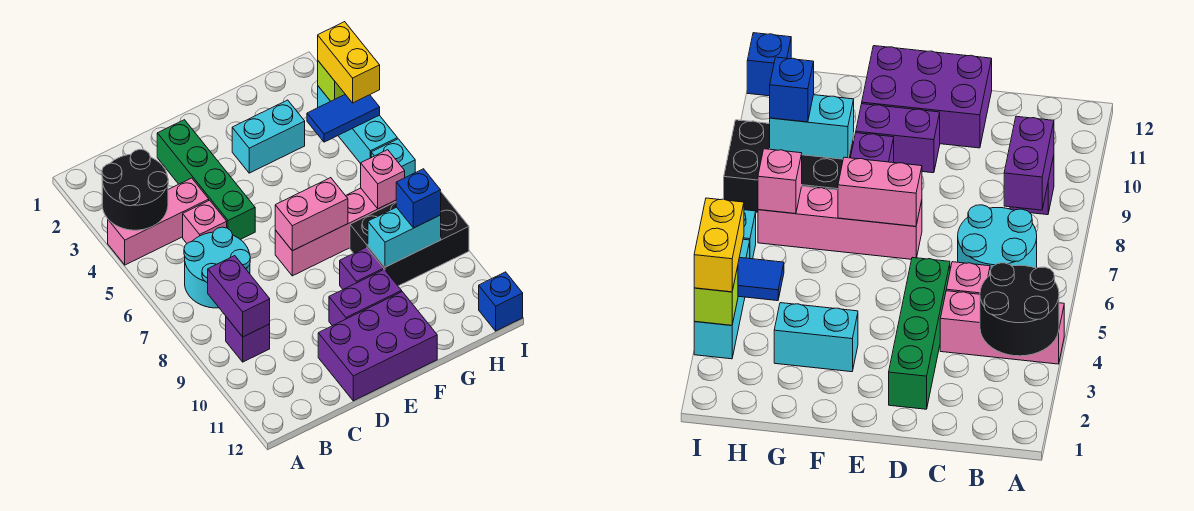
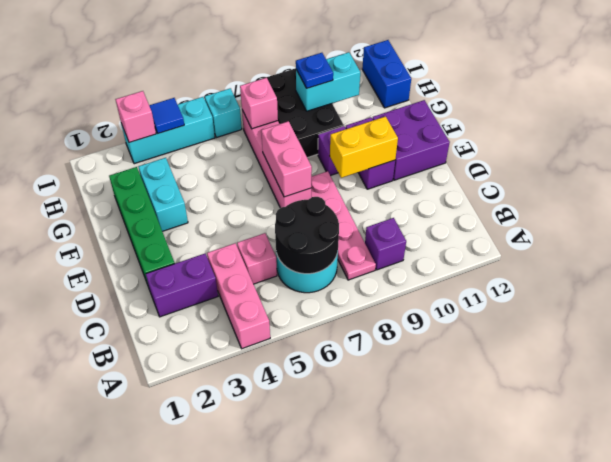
black 2x2 round brick [102,149,168,230] -> black 2x2 round brick moved to [275,197,339,274]
none -> pink 1x4 plate [311,171,376,280]
purple 1x2 brick [208,256,270,337] -> purple 1x2 brick moved to [146,254,218,317]
green 1x4 brick [157,120,255,240] -> green 1x4 brick turned to [109,167,175,287]
purple 2x3 brick [318,292,437,401] -> purple 2x2 brick [372,100,450,180]
cyan 1x2 brick [368,207,441,267] -> cyan 1x2 brick turned to [296,52,360,111]
blue 1x2 tile [307,94,380,142] -> blue 1x1 tile [149,98,184,133]
blue 1x1 brick [396,169,441,228] -> blue 1x1 plate [296,53,333,88]
lime 1x1 brick [318,61,345,101] -> pink 1x1 brick [115,91,156,142]
yellow 1x2 brick [318,22,380,103] -> yellow 1x2 brick moved to [329,116,398,178]
blue 1x1 brick [479,272,523,331] -> blue 1x2 brick [362,40,411,108]

